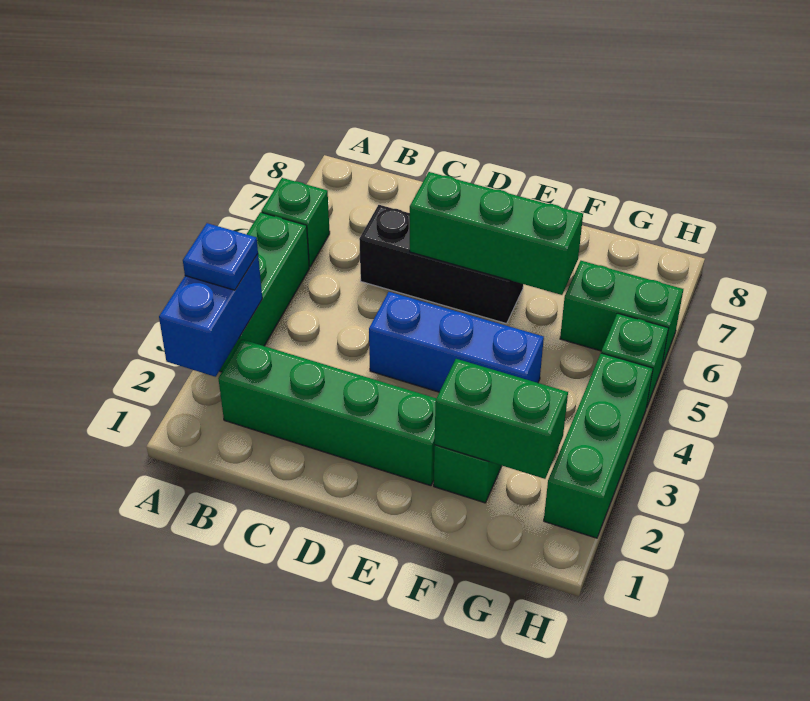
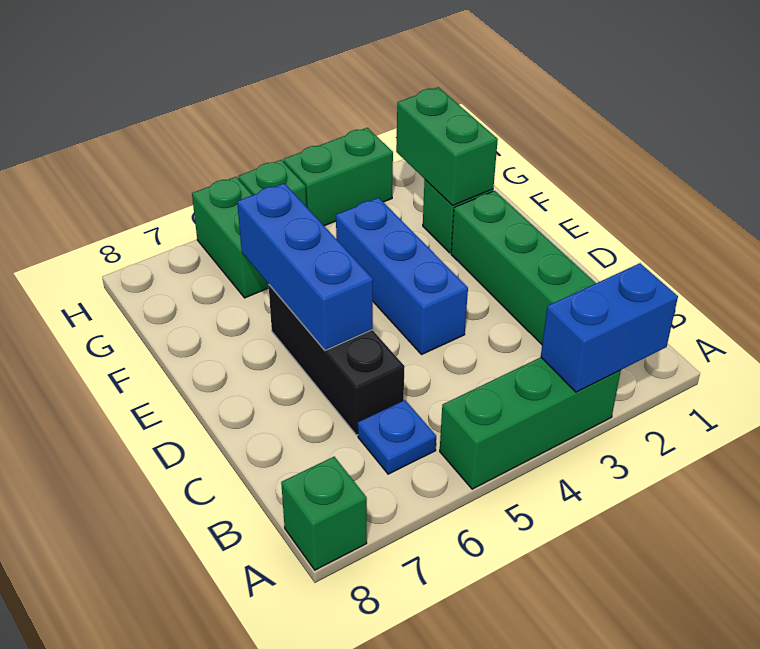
blue 1x1 plate [183,223,258,290] -> blue 1x1 plate moved to [358,400,436,474]
green 1x1 brick [261,178,330,267] -> green 1x1 brick moved to [281,457,367,570]
green 1x3 brick [410,172,583,295] -> blue 1x3 brick [237,183,373,350]
green 1x3 brick [544,353,653,538] -> green 1x2 brick [283,128,393,226]

